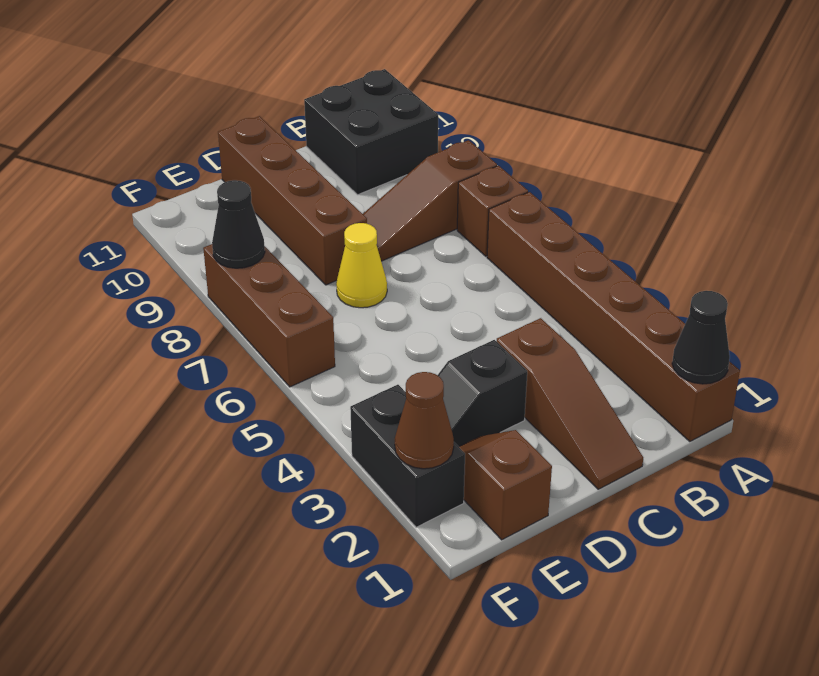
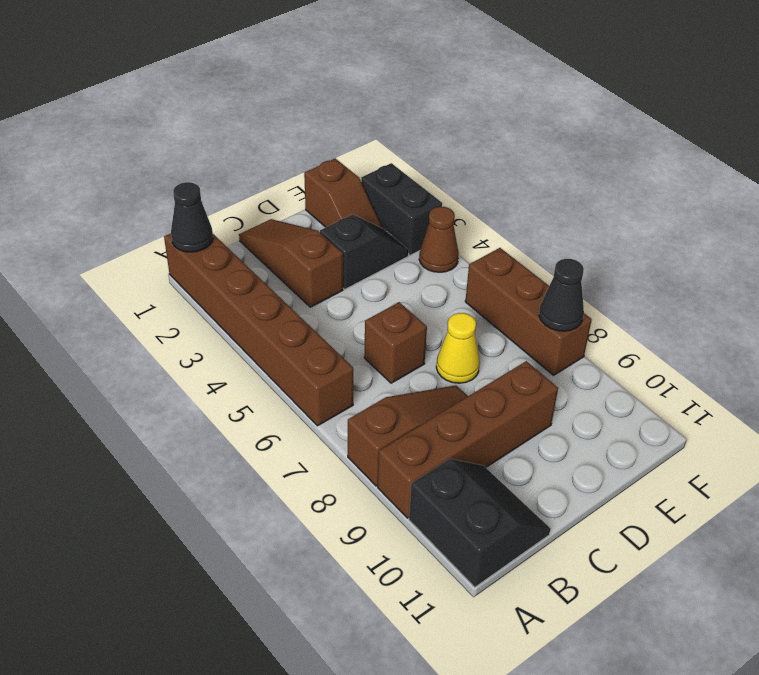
brown 1x1 brick [457,166,528,256] -> brown 1x1 brick moved to [364,302,427,383]
black 2x2 brick [304,69,438,195] -> black 2x2 slope [409,459,551,587]
brown 1x4 brick [218,116,367,285] -> brown 1x4 brick turned to [378,361,558,518]
brown 1x1 cone [395,372,454,469] -> brown 1x1 cone moved to [419,207,459,272]

